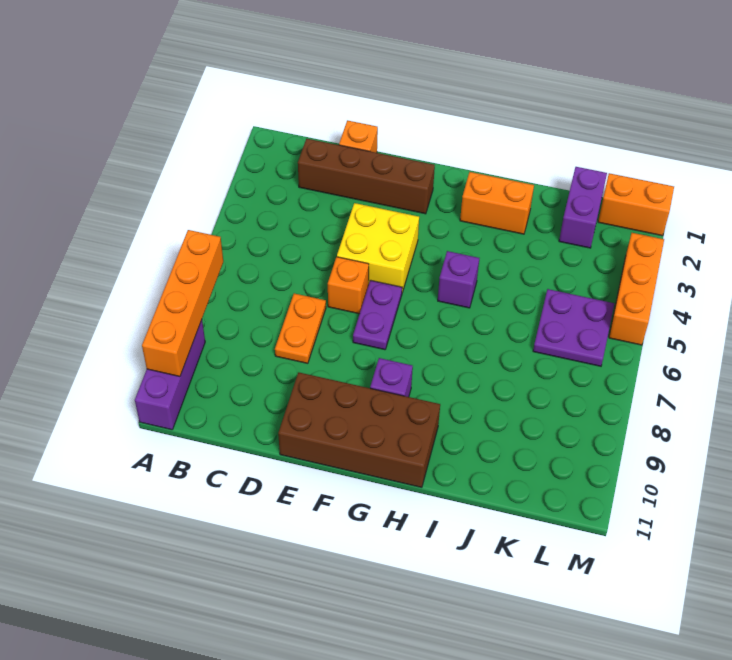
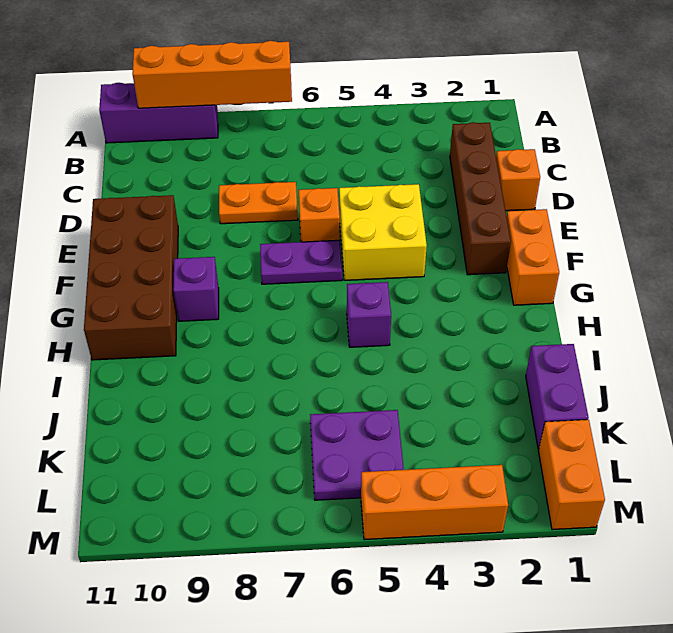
orange 1x2 brick [460,172,534,234] -> orange 1x2 brick moved to [507,209,559,305]
purple 1x2 brick [559,167,607,248] -> purple 1x2 brick turned to [526,344,589,449]

